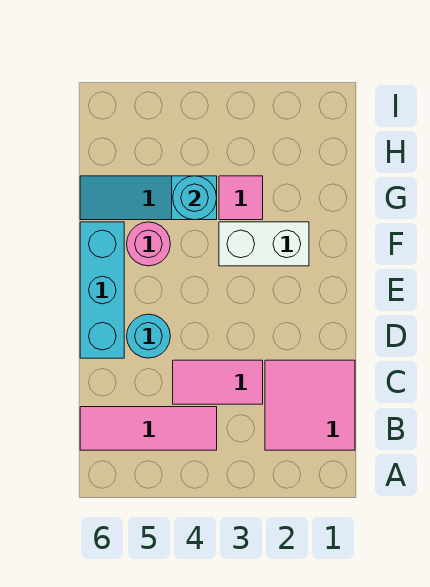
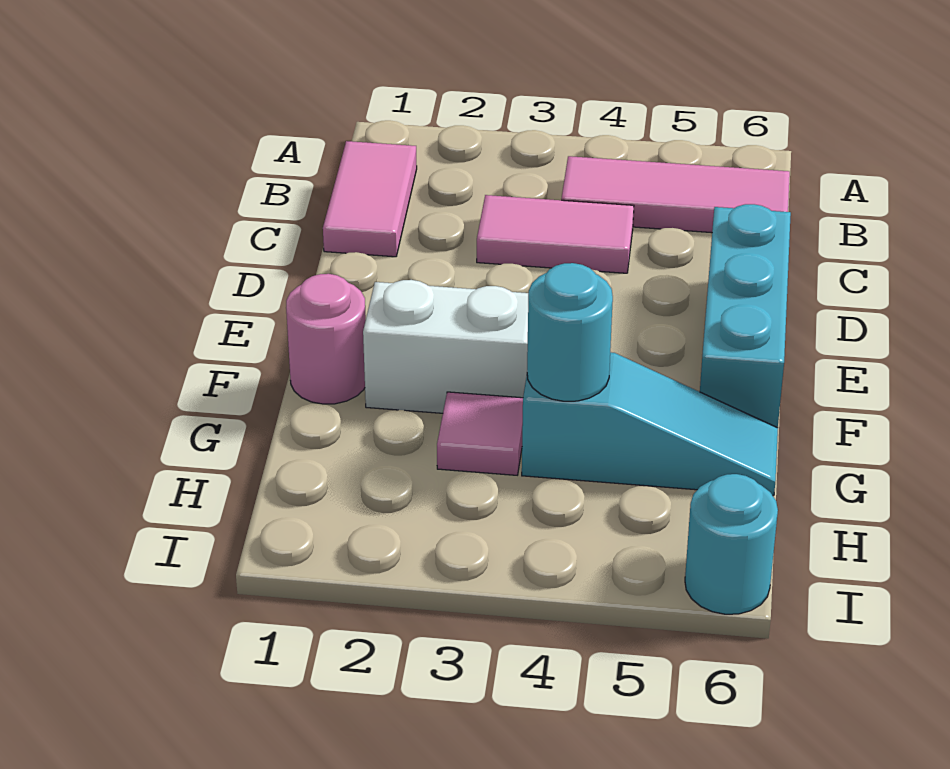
pink 2x2 tile [265,360,355,450] -> pink 1x2 tile [323,141,417,257]
cyan 1x1 round brick [127,314,170,358] -> cyan 1x1 round brick moved to [685,474,778,614]
pink 1x1 round brick [127,222,170,266] -> pink 1x1 round brick moved to [286,274,366,404]

